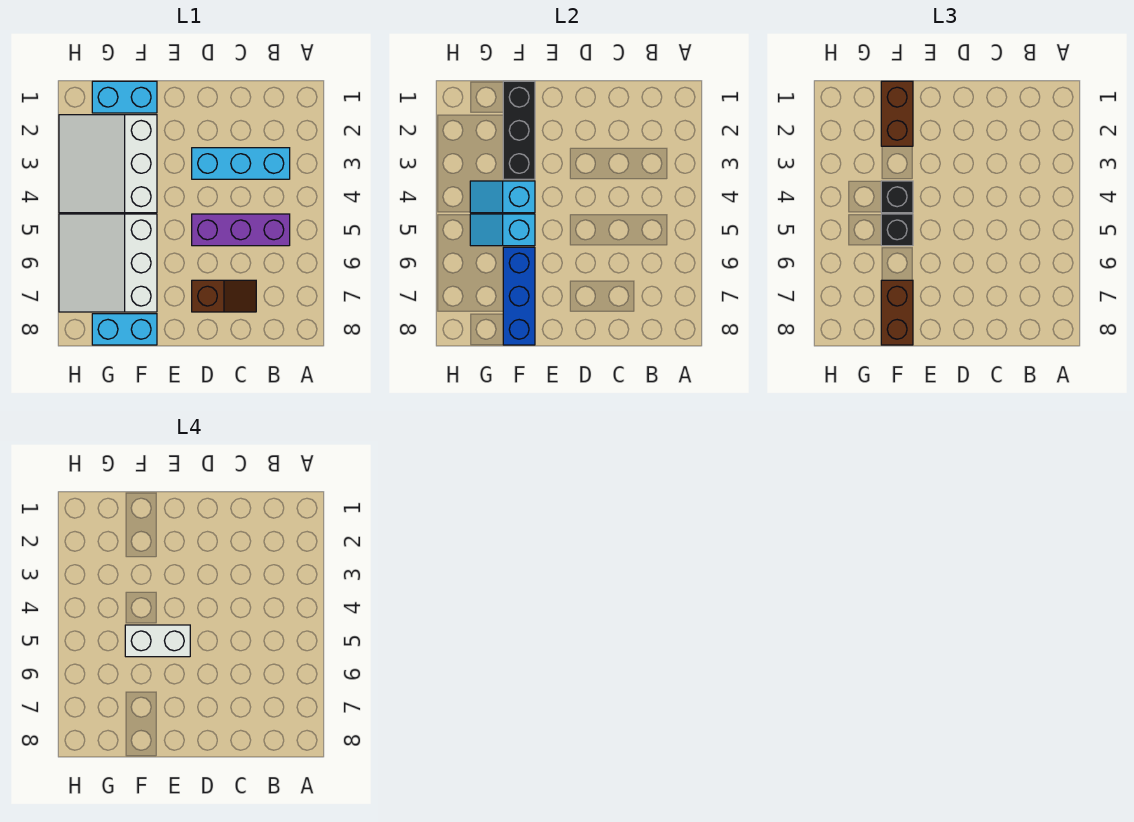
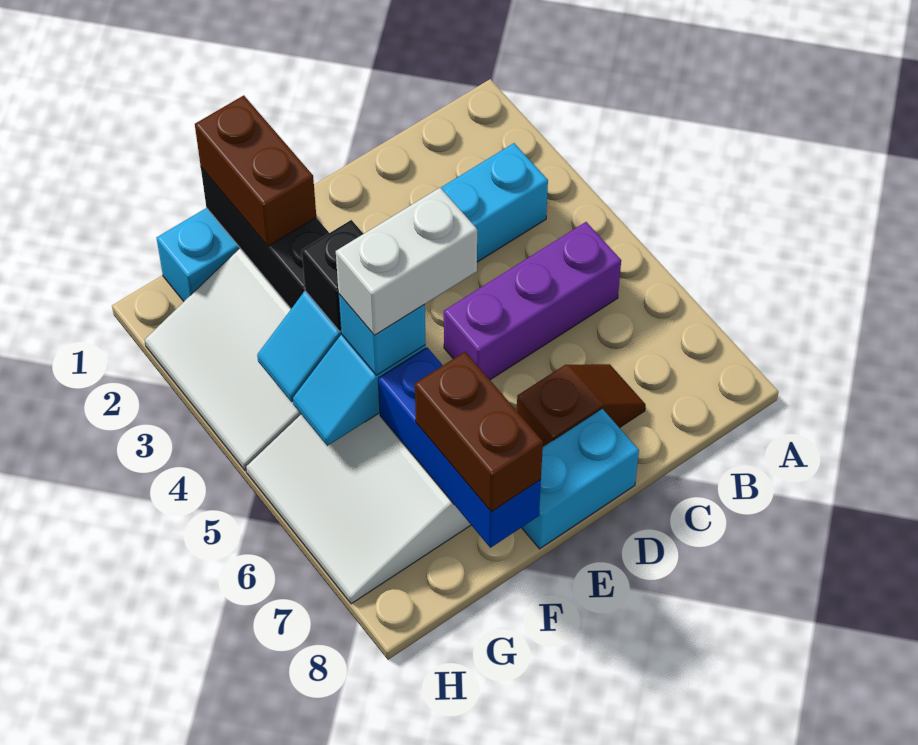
black 1x1 brick [881,214,913,246] -> cyan 1x1 brick [339,294,426,375]
cyan 1x2 brick [92,314,157,345] -> cyan 1x2 brick moved to [522,409,639,549]

